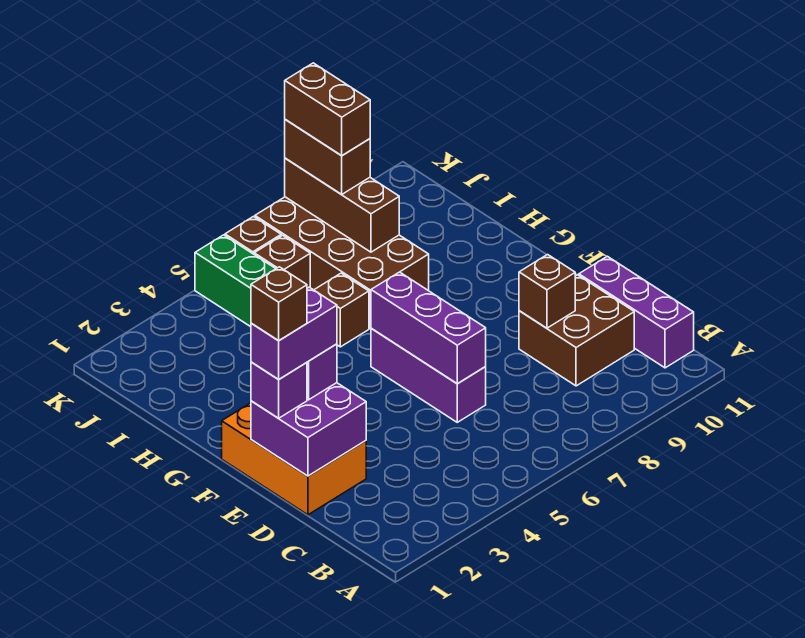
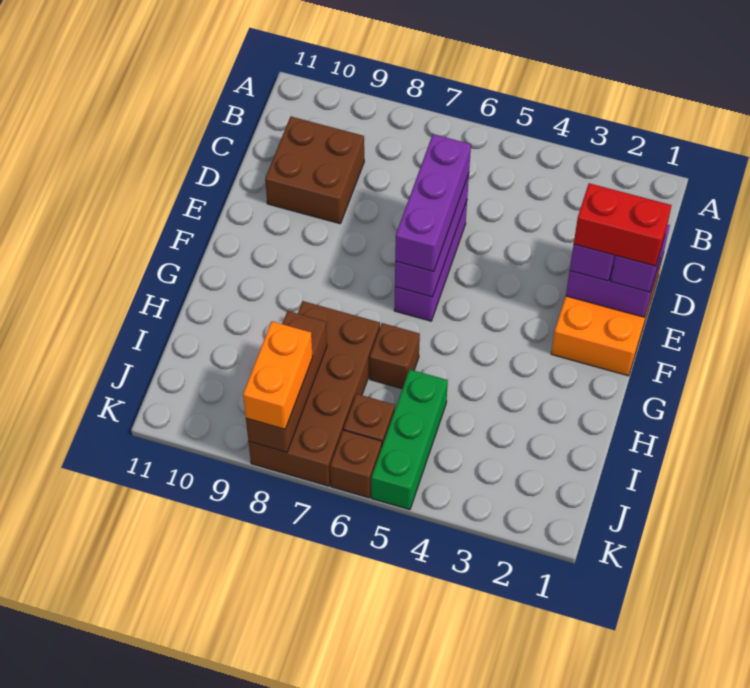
purple 1x3 brick [579,256,694,368] -> purple 1x3 brick moved to [395,134,471,272]
brown 1x1 brick [519,255,575,328] -> none
purple 1x2 brick [251,287,337,379] -> red 1x2 brick [574,183,672,266]
brown 1x1 brick [251,267,307,341] -> none
brown 1x2 brick [285,120,370,194] -> orange 1x2 brick [243,322,313,429]
brown 1x2 brick [285,63,370,156] -> none

